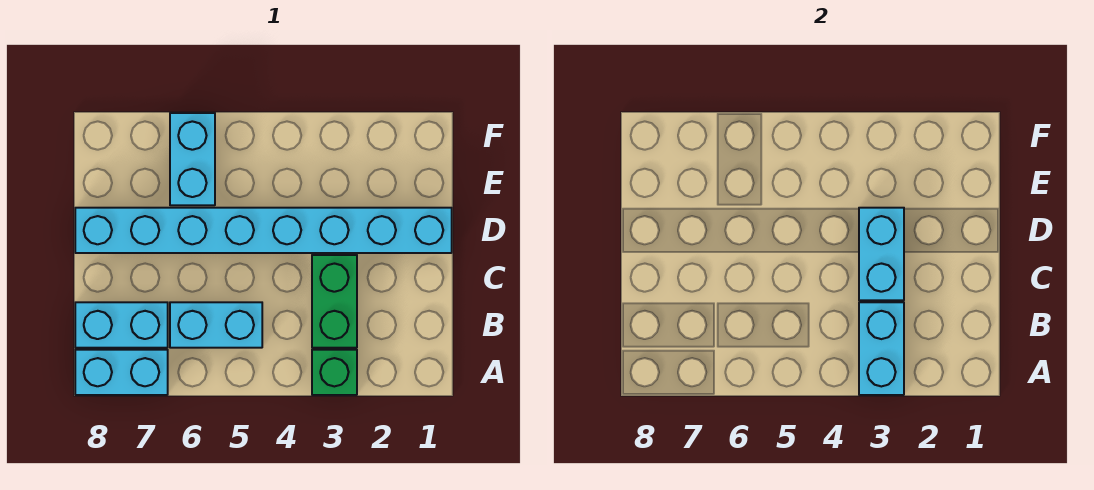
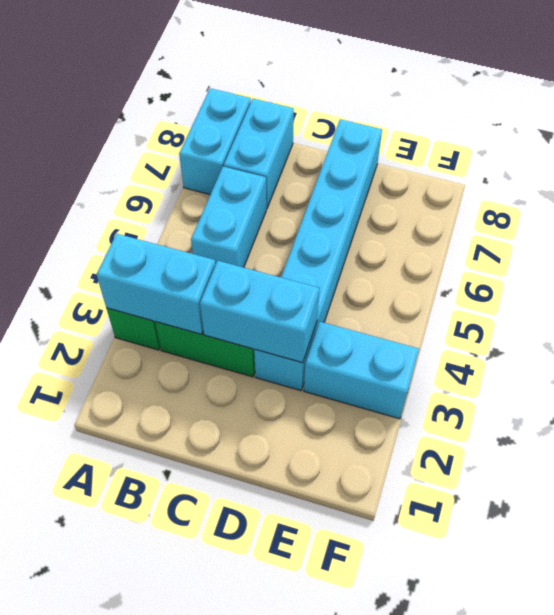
cyan 1x8 brick [75,208,452,253] -> cyan 1x6 brick [254,119,382,391]
cyan 1x2 brick [170,113,215,205] -> cyan 1x2 brick moved to [304,322,419,419]

